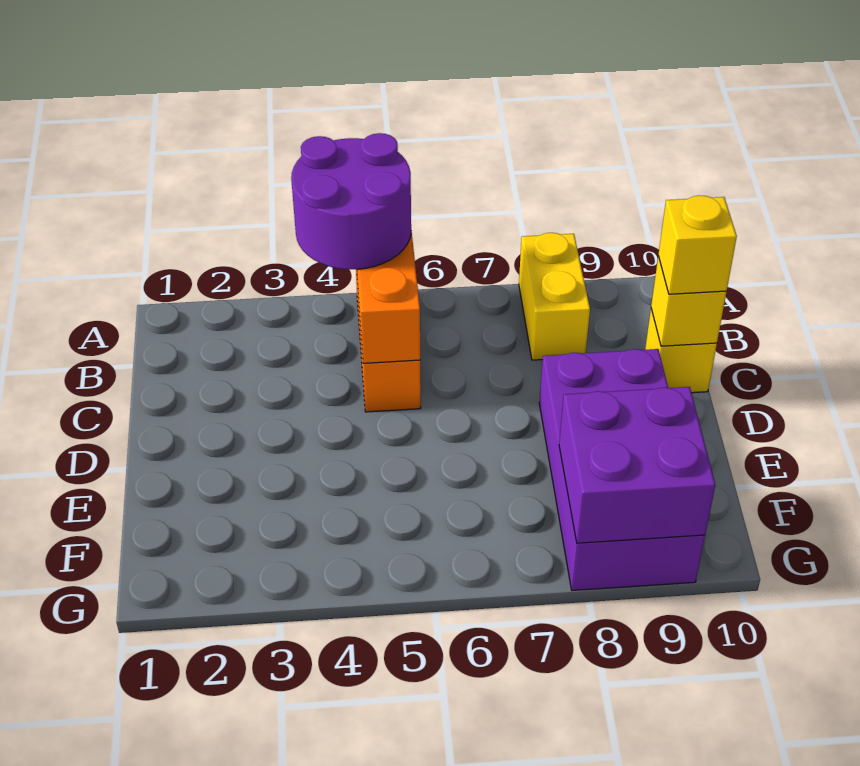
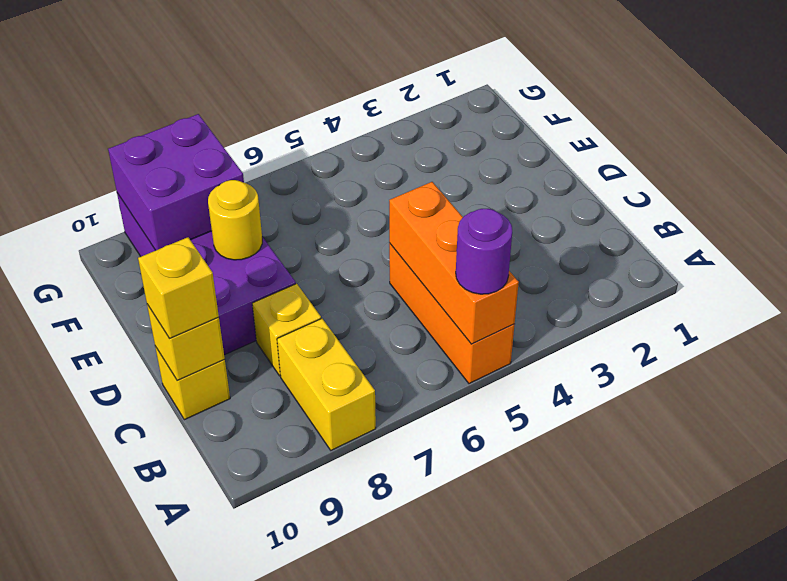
purple 2x2 round brick [291,133,411,269] -> purple 1x1 round brick [456,209,512,294]
none -> yellow 1x1 brick [252,284,321,376]
none -> yellow 1x1 round brick [208,180,262,260]

